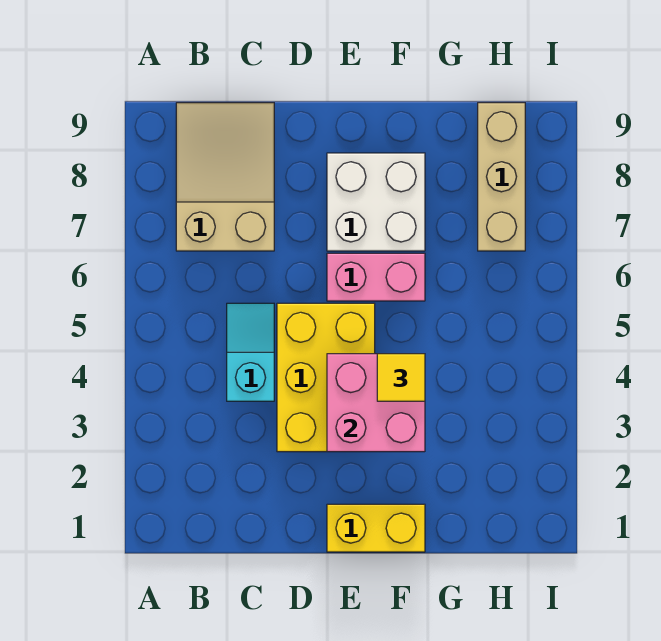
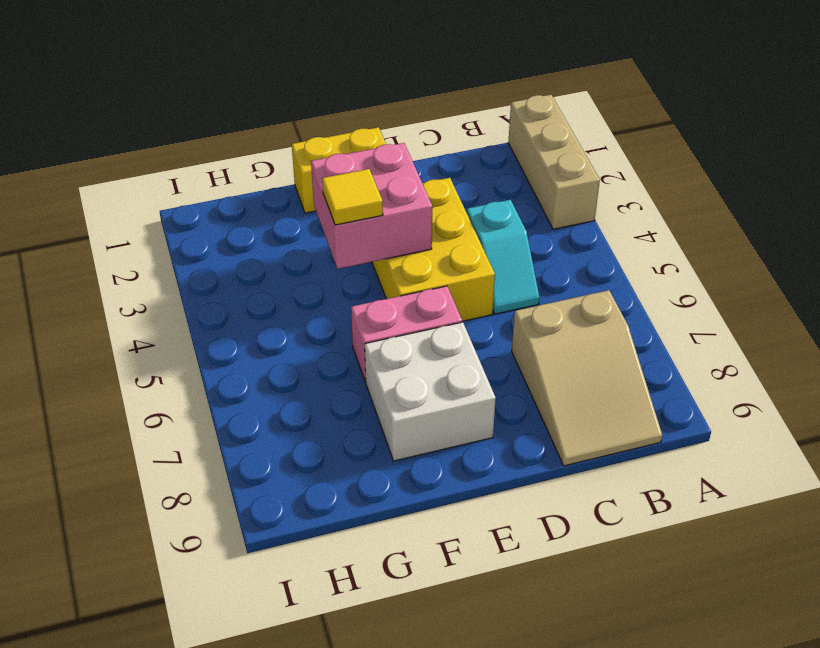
tan 1x3 brick [478,103,525,251] -> tan 1x3 brick moved to [508,95,600,229]

